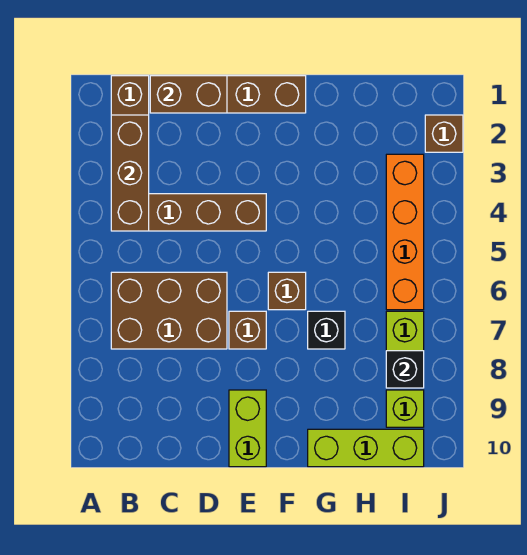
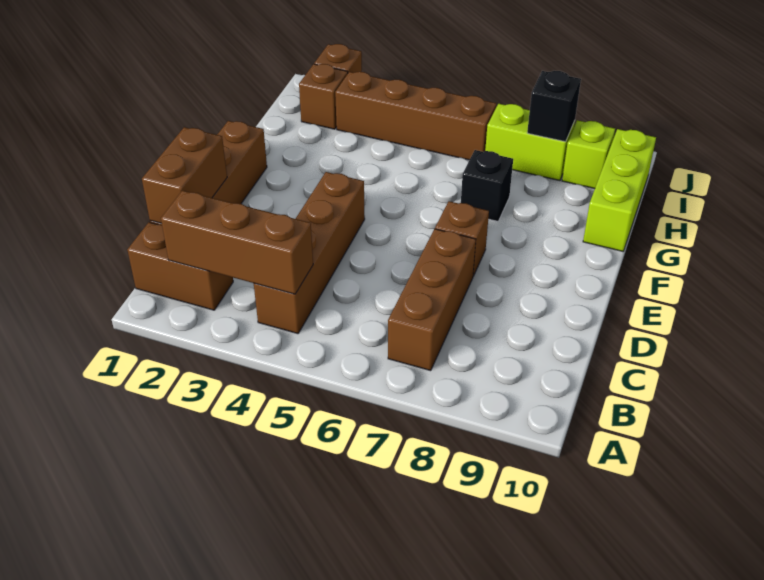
brown 2x3 brick [111,272,227,349] -> brown 1x3 brick [388,229,476,371]
lime 1x2 brick [229,390,266,467] -> none
brown 1x1 brick [268,272,306,310] -> brown 1x1 brick moved to [299,64,348,129]
orange 1x4 brick [386,154,424,310] -> brown 1x4 brick [335,72,496,160]

